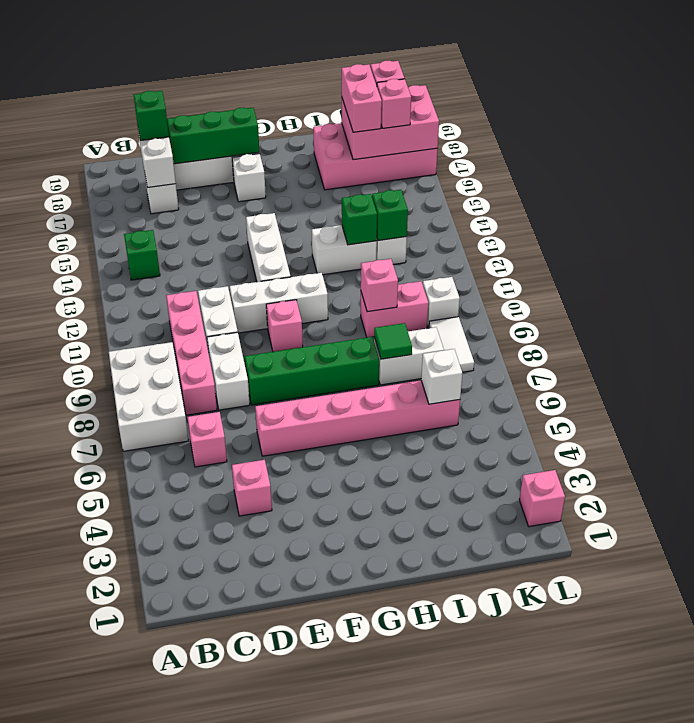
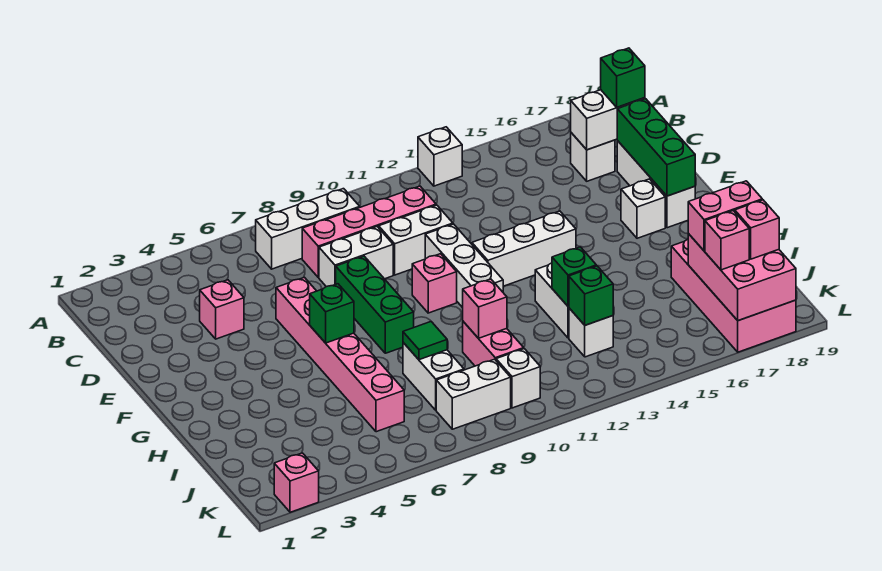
white 2x3 brick [109,342,189,451] -> white 1x3 brick [256,189,360,269]
green 1x1 brick [124,230,160,280] -> green 1x1 brick moved to [310,284,354,343]
pink 1x1 brick [188,412,227,467] -> none
green 1x4 brick [245,337,379,405] -> green 1x3 brick [336,256,414,353]
white 1x1 brick [421,349,462,404] -> white 1x1 brick moved to [418,127,462,186]
white 1x2 tile [429,317,474,372] -> white 1x2 brick [436,359,511,429]

